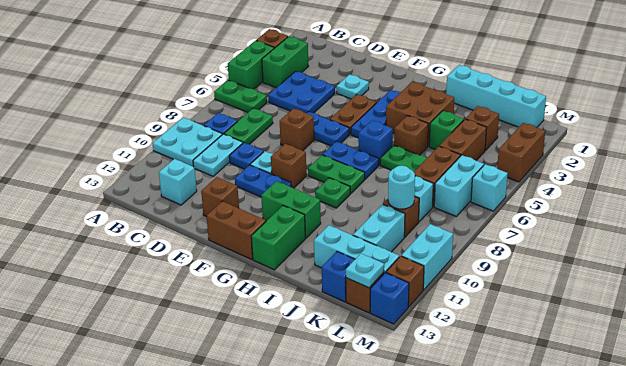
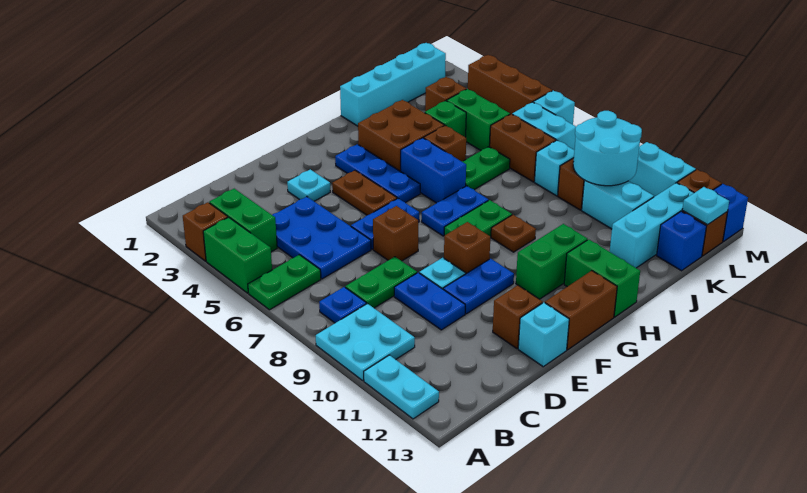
blue 2x2 plate [268,71,335,113] -> blue 2x3 plate [272,197,371,279]
green 1x2 plate [224,108,273,144] -> green 1x2 plate turned to [345,257,417,308]
cyan 1x2 plate [193,134,243,176] -> cyan 1x2 plate moved to [364,355,439,419]
cyan 1x1 brick [159,159,197,205] -> cyan 1x1 brick moved to [518,303,569,367]
blue 1x1 plate [229,143,264,169] -> blue 1x2 plate [394,273,465,330]
blue 1x1 brick [358,120,393,165] -> blue 1x2 brick [401,138,466,203]
green 1x1 plate [315,178,350,208] -> brown 1x1 plate [491,215,536,252]
brown 1x2 brick [440,119,487,160] -> green 1x2 brick [447,89,510,150]
cyan 1x1 round brick [388,166,415,209] -> cyan 2x2 round brick [573,111,642,186]
brown 1x2 brick [497,123,545,182] -> brown 1x3 brick [468,55,552,114]

